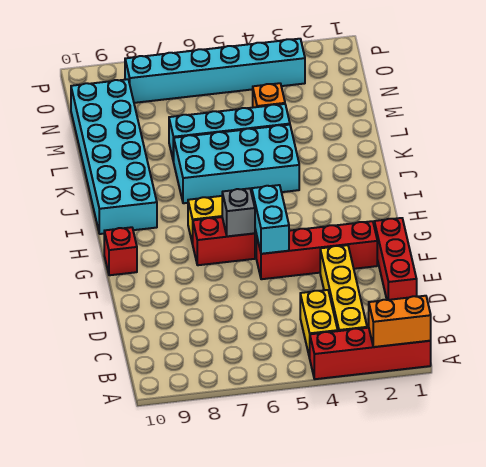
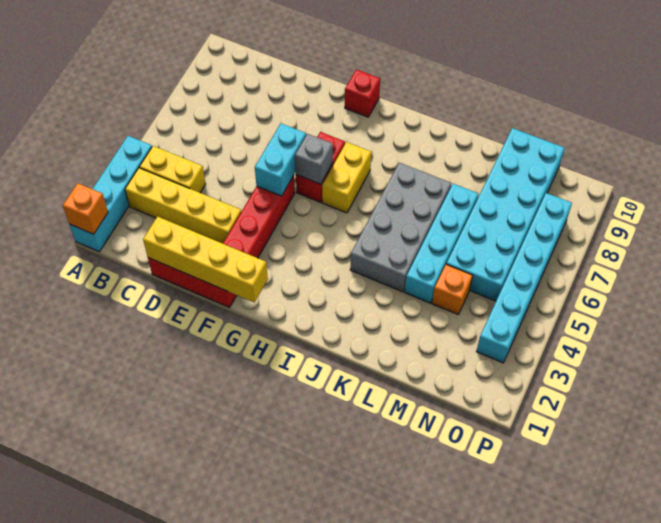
red 1x4 brick [310,328,431,379] -> cyan 1x4 brick [69,136,152,252]
orange 1x2 brick [369,296,431,347] -> orange 1x1 brick [63,183,108,234]
none -> yellow 1x4 brick [143,217,268,303]
cyan 1x2 brick [252,185,289,254] -> cyan 1x2 brick turned to [255,123,306,196]
cyan 2x6 brick [71,79,157,234] -> cyan 2x6 brick turned to [446,128,564,301]
cyan 2x4 brick [174,125,299,203] -> grey 2x4 brick [350,163,451,292]

